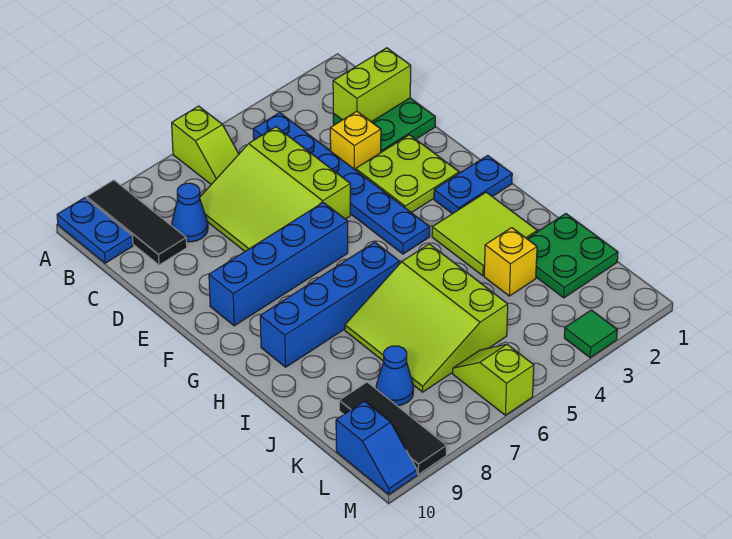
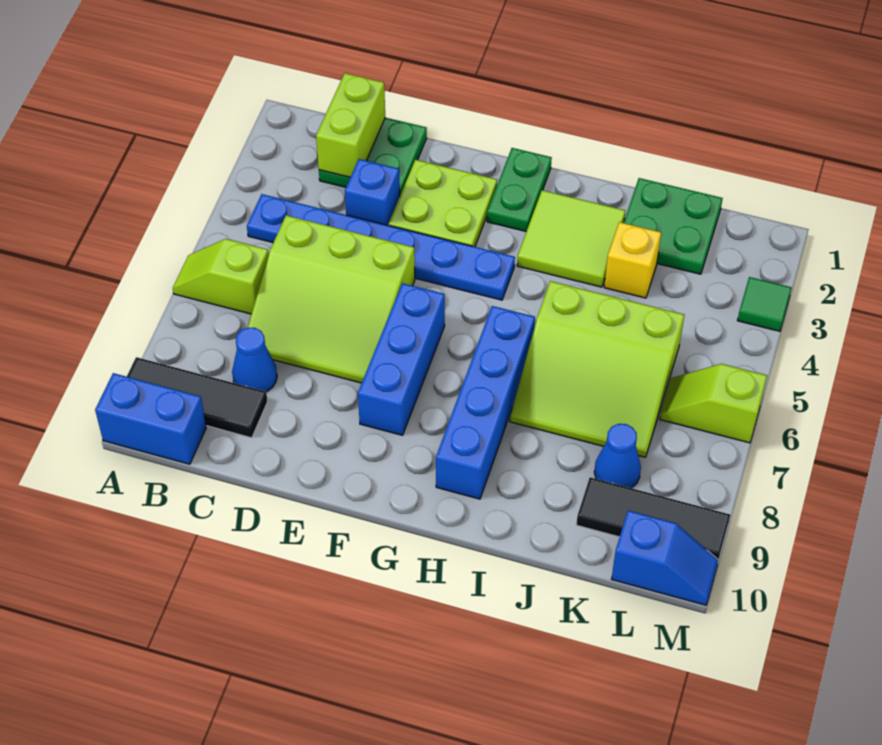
lime 1x2 slope [172,106,239,184] -> lime 1x2 slope turned to [173,239,269,314]
blue 1x2 plate [57,198,133,263] -> blue 1x2 brick [95,373,206,464]
yellow 1x1 brick [330,111,381,170] -> blue 1x1 brick [345,159,400,225]
blue 1x4 brick [209,202,348,326] -> blue 1x3 brick [358,283,445,435]
blue 1x2 plate [434,155,512,214] -> green 1x2 plate [487,148,552,232]

